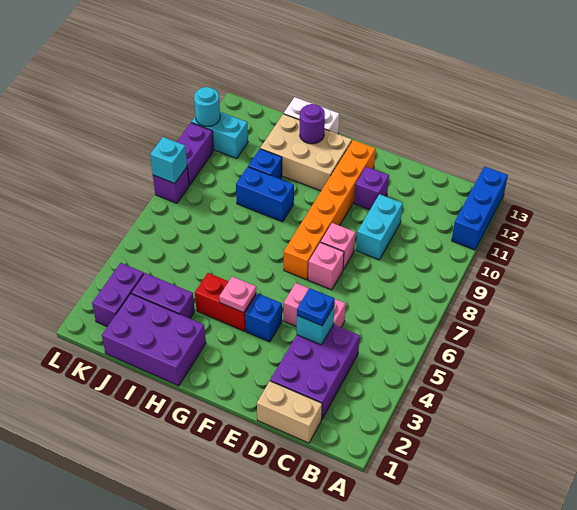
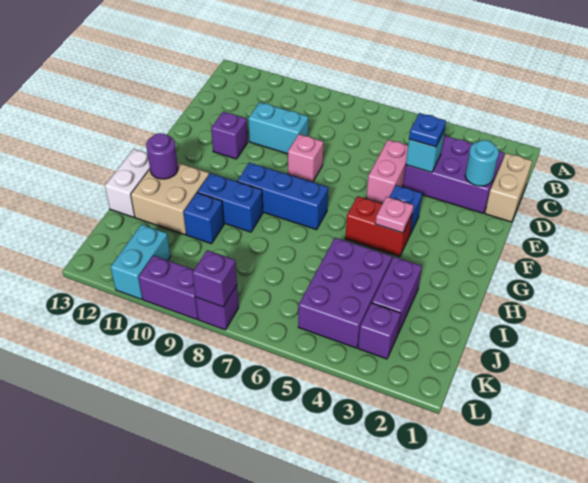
blue 1x3 brick [452,166,508,250] -> blue 1x3 brick moved to [237,163,328,230]
pink 1x1 brick [308,242,344,290] -> none
orange 1x6 brick [284,140,376,280] -> none
red 1x2 brick [195,273,256,331] -> red 1x2 brick turned to [345,196,412,257]
tan 2x3 brick [260,114,352,191] -> tan 2x2 brick [131,163,209,235]
purple 2x3 brick [102,294,206,386] -> purple 2x3 brick moved to [298,238,392,348]
blue 1x2 brick [236,167,294,222] -> blue 1x2 brick turned to [197,173,263,232]
purple 1x2 brick [92,263,144,327] -> purple 1x1 brick [358,303,401,359]
cyan 1x1 brick [150,137,187,184] -> purple 1x1 brick [192,250,237,307]
cyan 1x1 round brick [194,87,220,126] -> cyan 1x1 round brick moved to [465,140,499,186]

